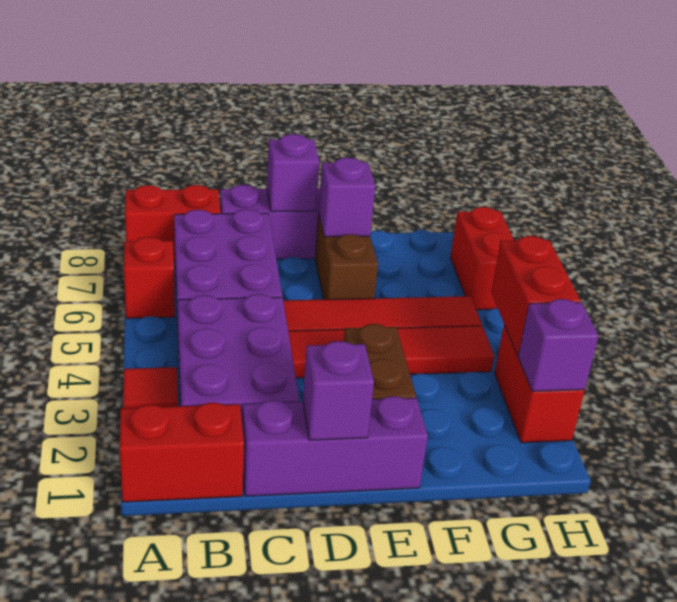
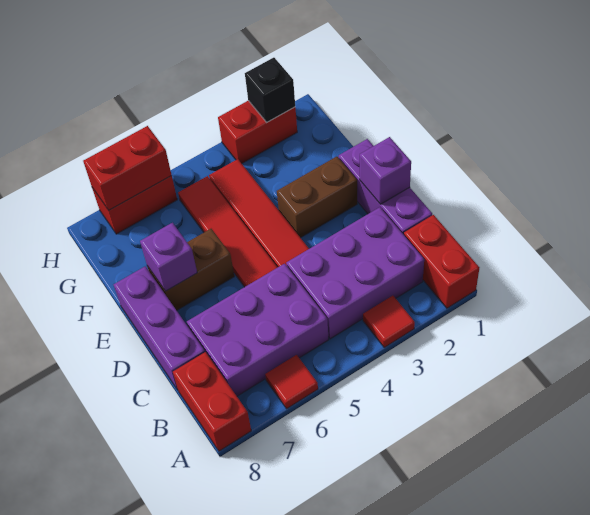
red 1x1 brick [124,237,175,318] -> red 1x1 tile [265,355,318,409]
purple 1x1 brick [267,134,319,212] -> none
purple 1x1 brick [518,299,598,391] -> black 1x1 brick [245,58,295,122]
red 1x2 brick [491,236,581,355] -> red 1x2 brick moved to [83,126,172,210]

